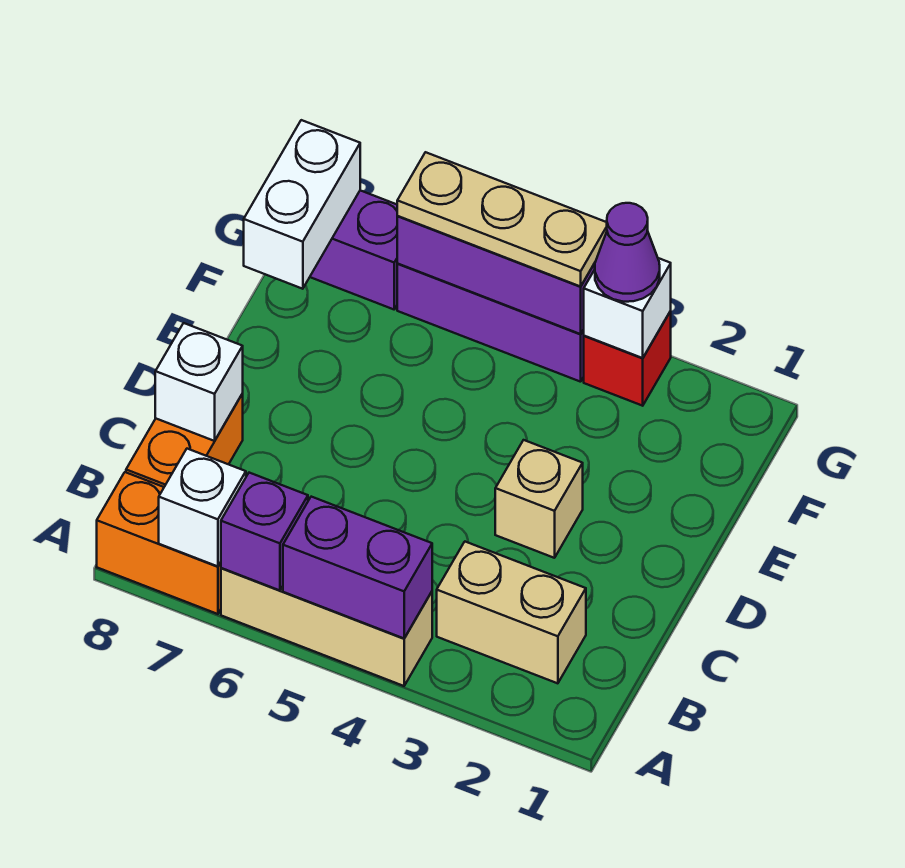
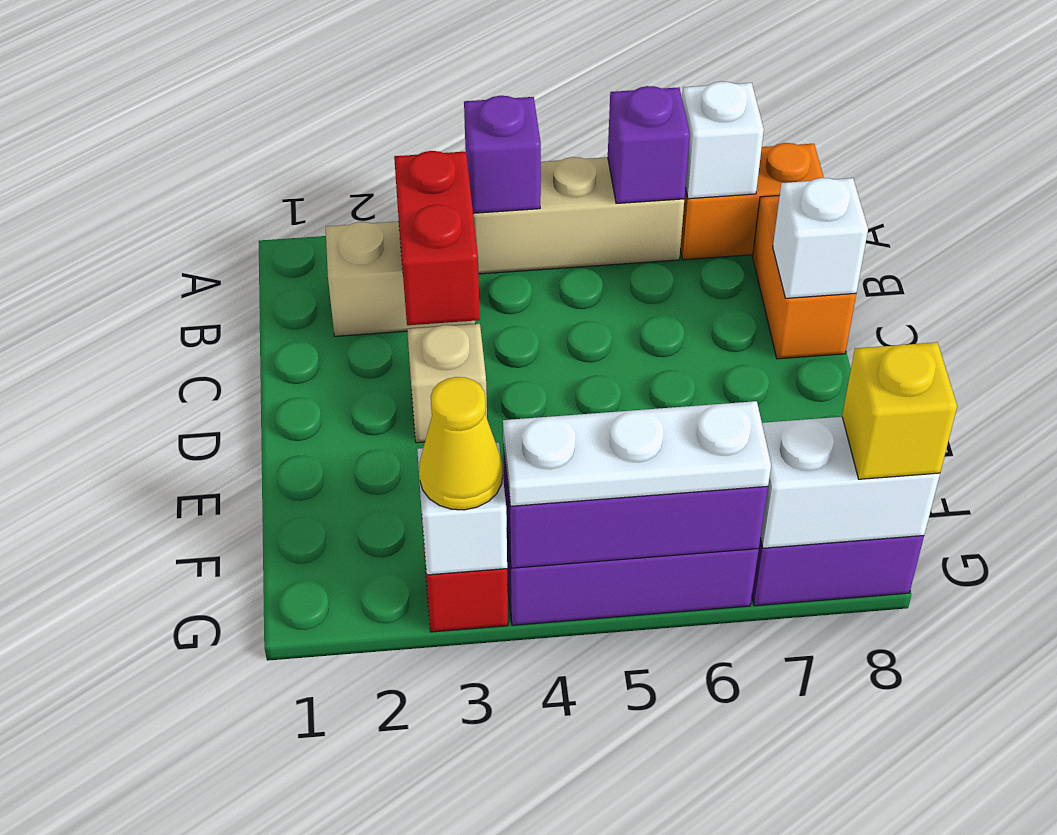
purple 1x2 brick [283,497,432,638] -> purple 1x1 brick [464,96,541,213]
none -> red 1x2 brick [394,151,480,325]
white 1x2 brick [244,120,360,289] -> white 1x2 brick turned to [760,417,940,548]
purple 1x1 cone [595,203,660,302] -> yellow 1x1 cone [419,377,503,510]
tan 1x3 plate [397,152,607,286] -> white 1x3 plate [503,401,771,506]
none -> yellow 1x1 brick [842,342,957,479]

